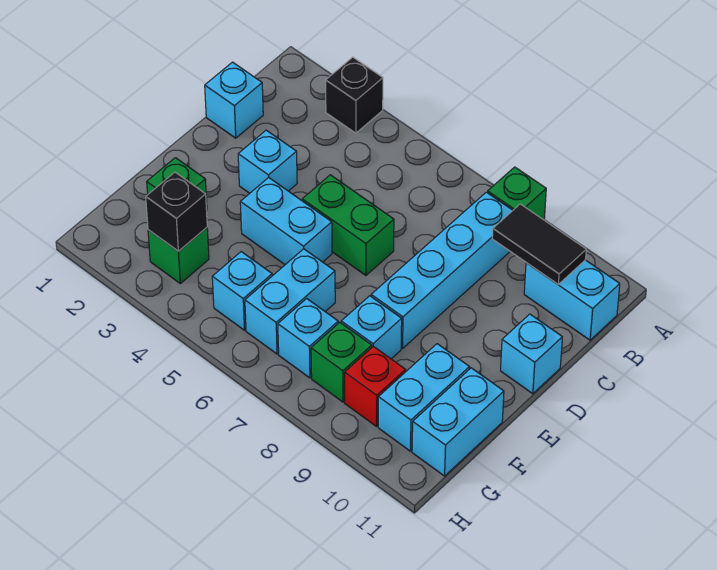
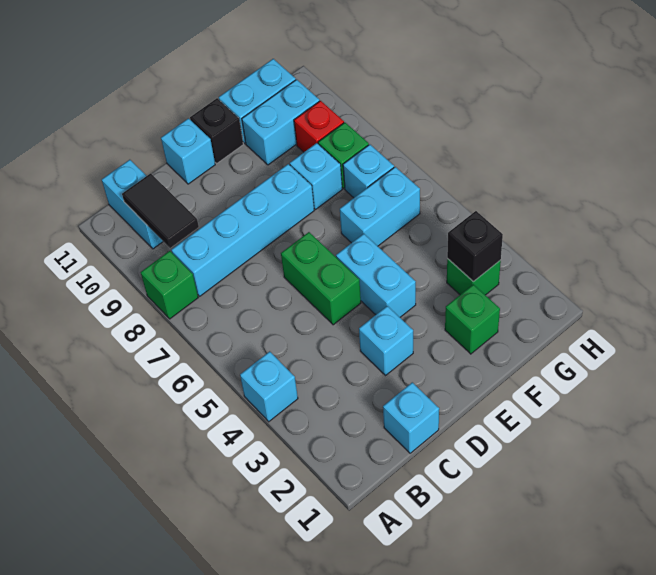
black 1x1 brick [326,57,383,133] -> black 1x1 brick moved to [190,98,243,163]
cyan 1x1 brick [212,252,272,330] -> cyan 1x1 brick moved to [240,351,298,422]

